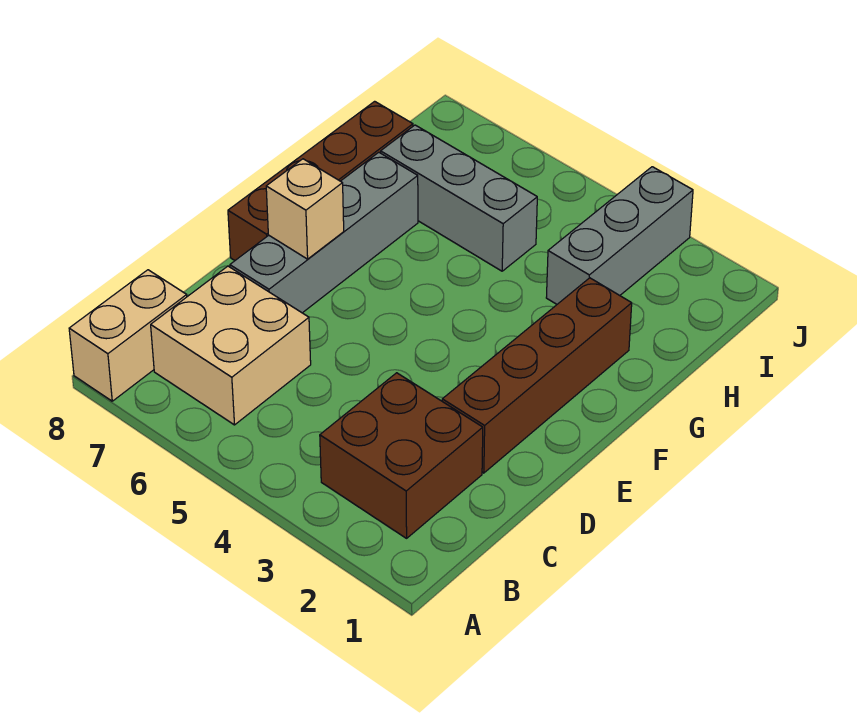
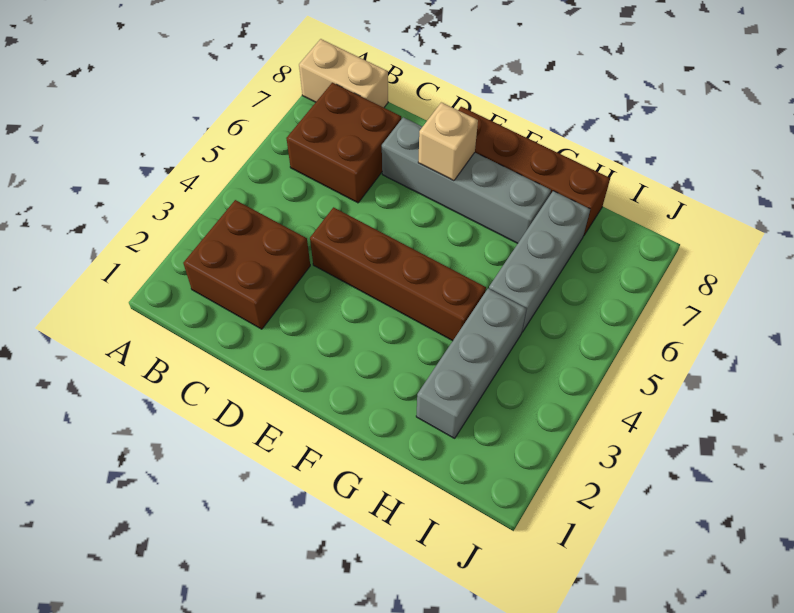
tan 2x2 brick [151,266,311,425] -> brown 2x2 brick [286,83,401,203]
brown 1x4 brick [442,278,632,473] -> brown 1x4 brick moved to [310,207,486,341]
grey 1x3 brick [546,167,693,304] -> grey 1x3 brick turned to [416,288,526,438]

